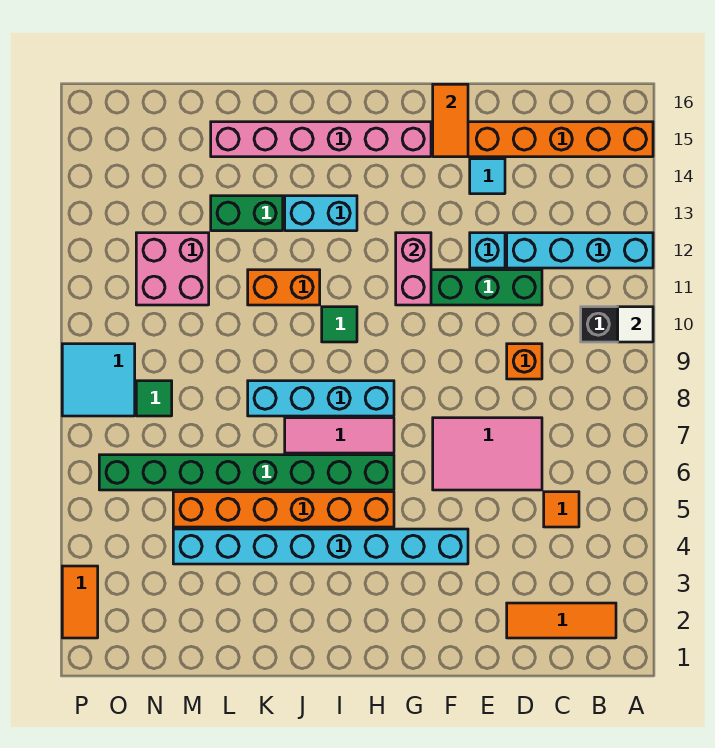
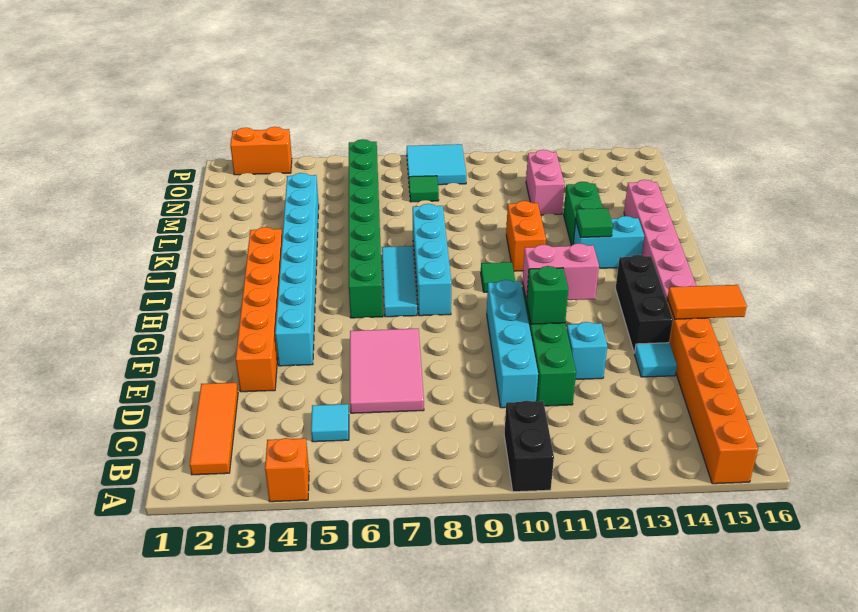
white 1x1 tile [618,307,653,342] -> none
cyan 1x4 brick [507,233,653,268] -> cyan 1x4 brick moved to [487,280,538,408]
orange 1x1 tile [544,492,579,527] -> cyan 1x1 tile [311,404,349,442]
orange 1x1 brick [507,344,542,379] -> orange 1x1 brick moved to [265,438,309,502]
none -> green 1x1 brick [526,266,568,324]
none -> black 1x3 brick [616,255,673,353]
orange 1x6 brick [173,492,394,527] -> orange 1x6 brick moved to [236,227,282,392]
pink 1x3 tile [285,418,394,453] -> cyan 1x3 tile [382,246,417,317]
cyan 1x2 brick [285,196,357,231] -> cyan 1x2 brick turned to [573,216,644,268]
none -> green 1x1 tile [576,208,613,237]
pink 2x2 brick [136,233,209,305] -> pink 1x2 brick [526,150,564,215]
orange 1x2 tile [62,566,98,638] -> orange 1x2 brick [230,127,292,175]

